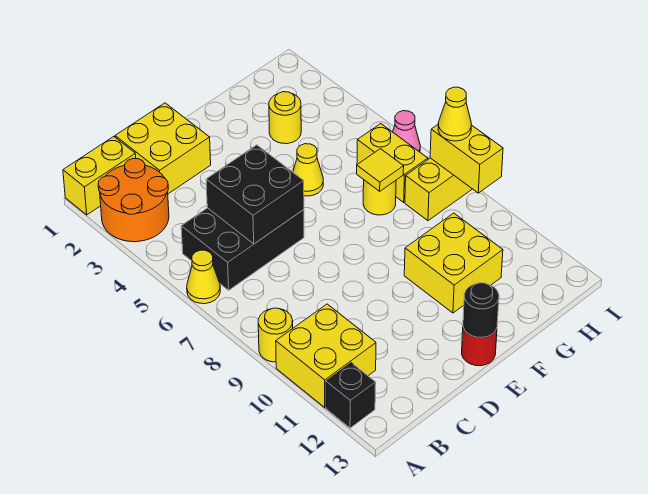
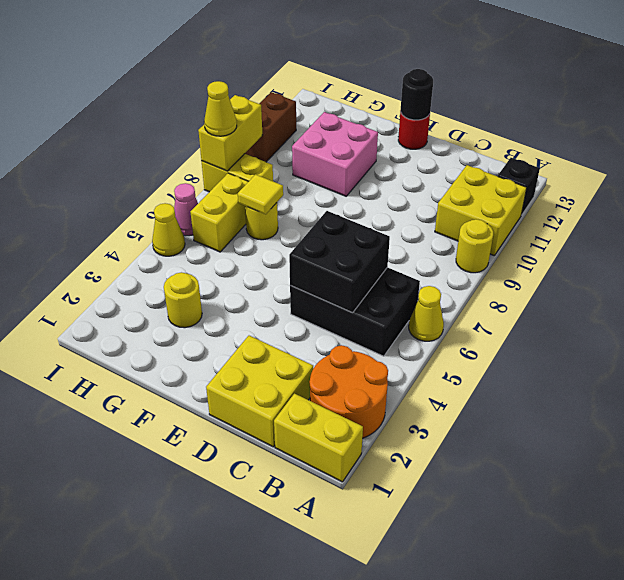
yellow 1x1 cone [293,144,323,196] -> yellow 1x1 cone moved to [152,203,185,256]
yellow 2x2 brick [404,213,503,313] -> pink 2x2 brick [292,112,378,196]
none -> brown 1x2 brick [245,92,296,162]

